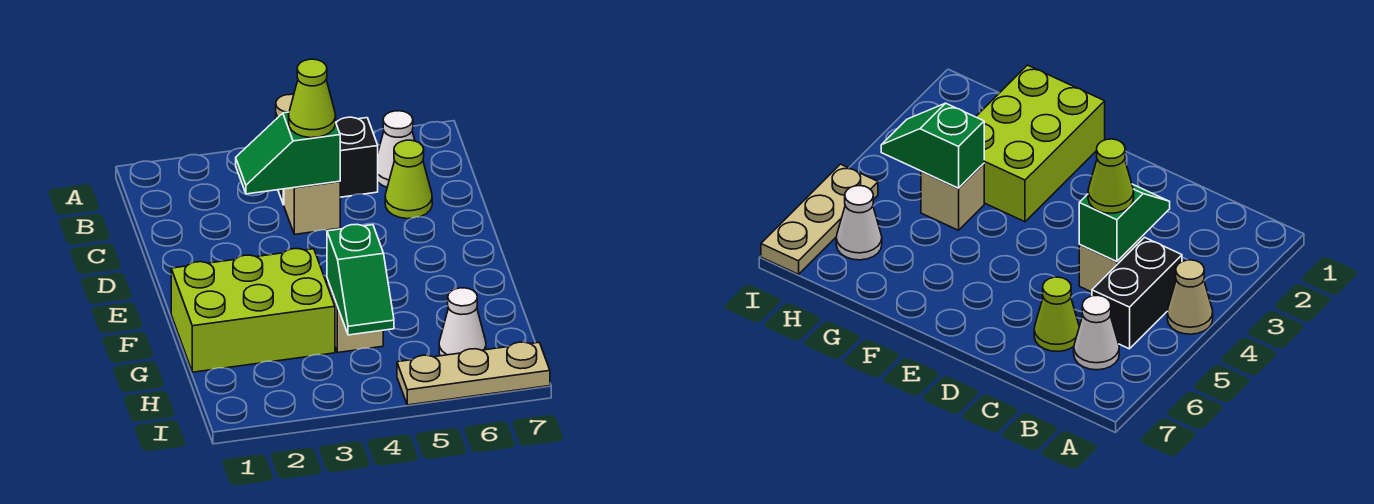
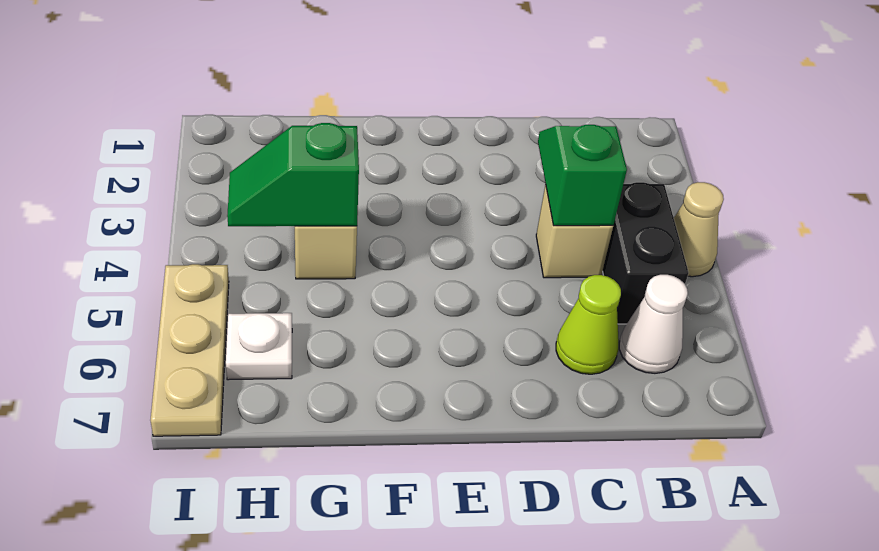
lime 1x1 cone [289,59,336,138] -> none
lime 2x3 brick [171,249,335,372] -> none
white 1x1 cone [439,288,486,356] -> white 1x1 plate [226,313,292,380]

